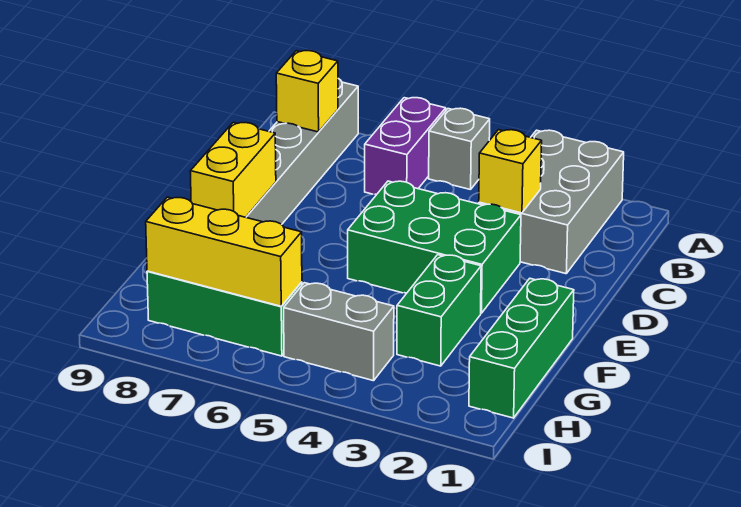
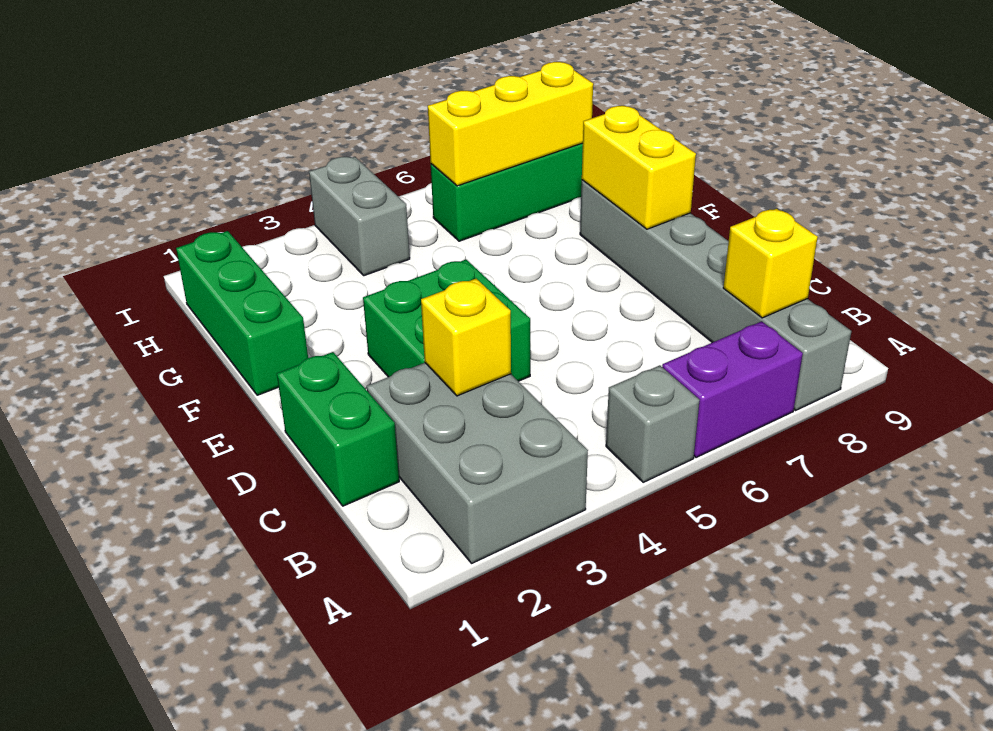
purple 1x2 brick [365,98,446,194] -> purple 1x2 brick turned to [662,321,803,458]
green 2x3 brick [348,181,521,313] -> green 2x2 brick [363,260,530,381]
green 1x2 brick [397,255,481,366] -> green 1x2 brick moved to [277,352,399,506]
grey 1x2 brick [284,283,394,381] -> grey 1x2 brick turned to [309,157,410,276]

